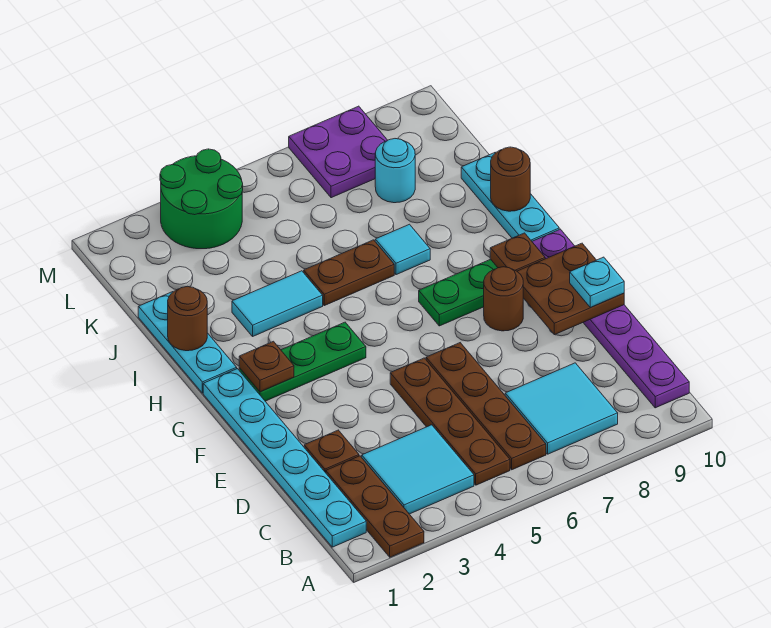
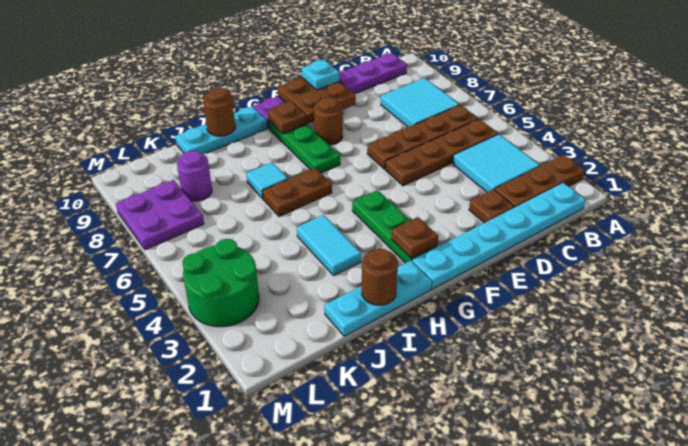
brown 1x2 plate [304,240,394,306] -> brown 1x2 plate turned to [262,168,332,217]
cyan 1x1 round brick [375,139,415,203] -> purple 1x1 round brick [177,151,212,201]

